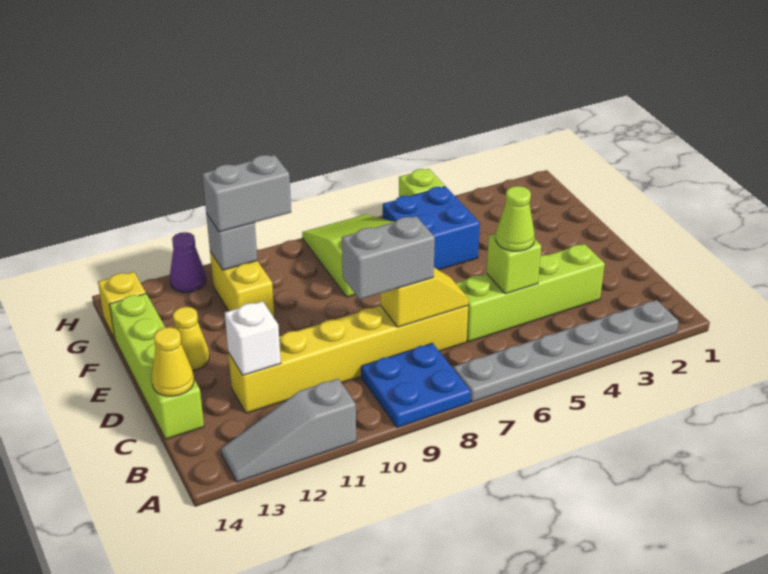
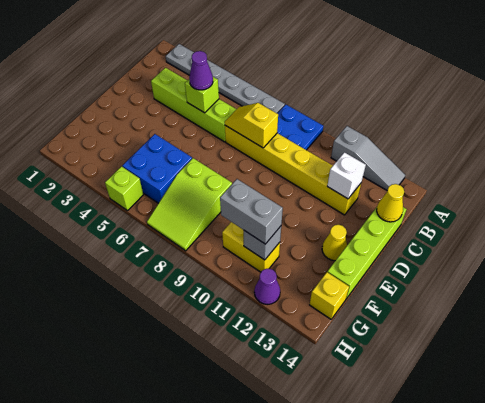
lime 1x1 cone [496,186,535,251] -> purple 1x1 cone [189,51,213,90]
grey 1x2 brick [342,216,435,299] -> none
yellow 1x2 brick [210,252,274,317] -> yellow 1x2 brick turned to [222,222,280,272]

